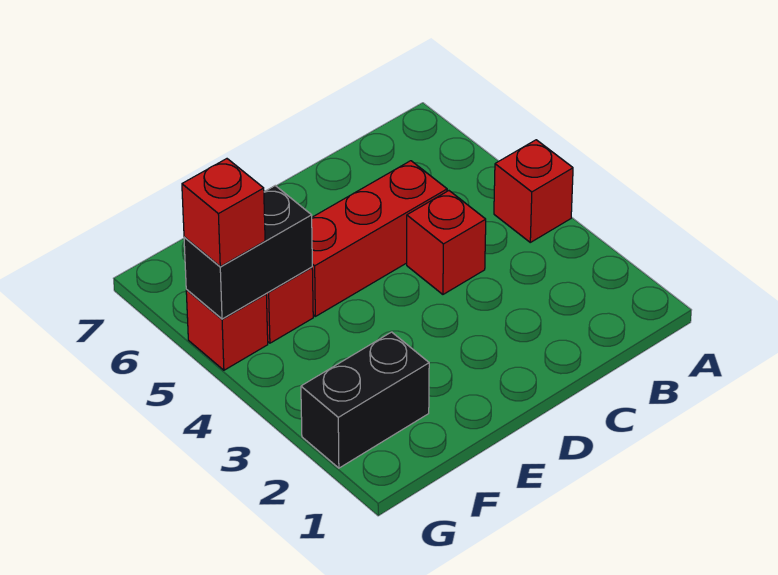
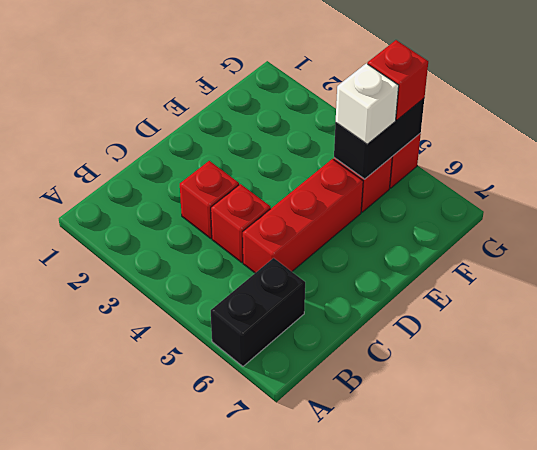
red 1x1 brick [494,140,573,242] -> red 1x1 brick moved to [180,161,239,238]
black 1x2 brick [301,332,429,468] -> black 1x2 brick moved to [211,258,305,366]
none -> white 1x1 brick [336,63,399,144]

